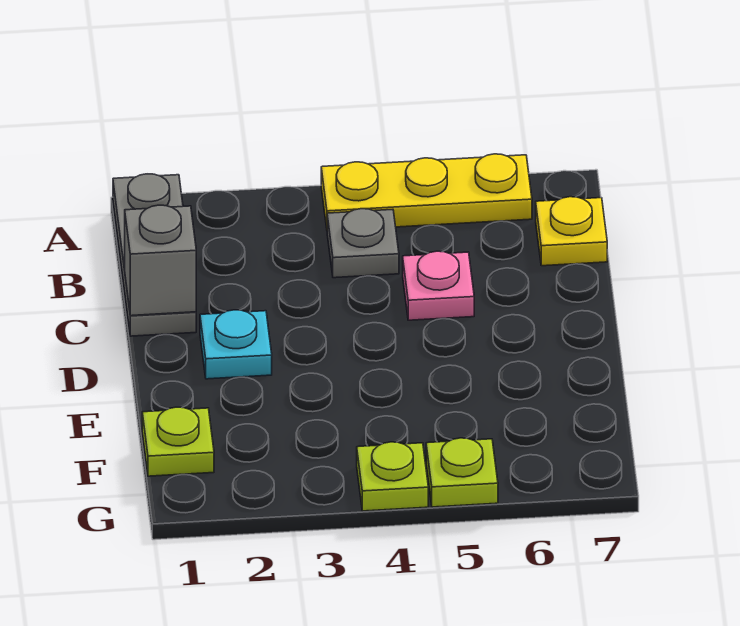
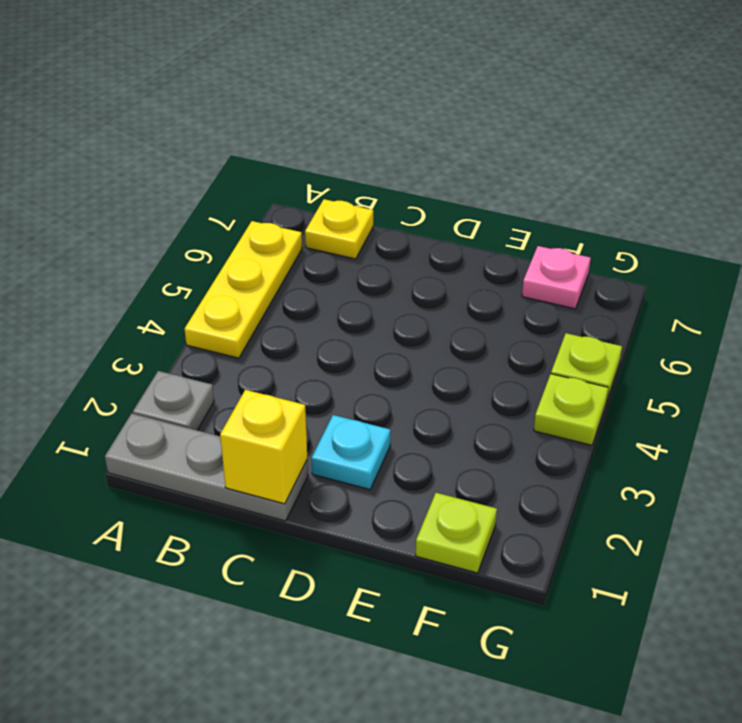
grey 1x1 plate [327,209,399,278] -> grey 1x1 plate moved to [133,371,214,430]
grey 1x1 brick [125,205,196,316] -> yellow 1x1 brick [220,390,307,504]
pink 1x1 plate [403,251,474,320] -> pink 1x1 plate moved to [522,246,591,309]

